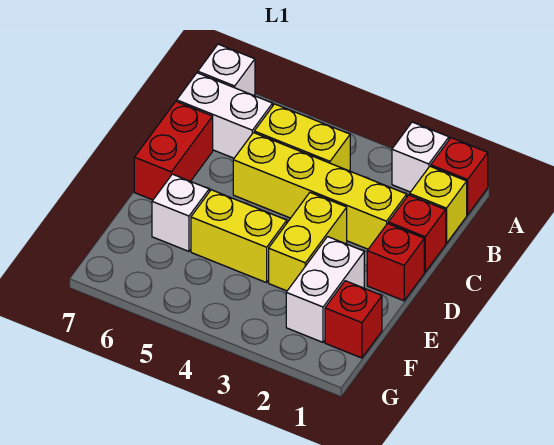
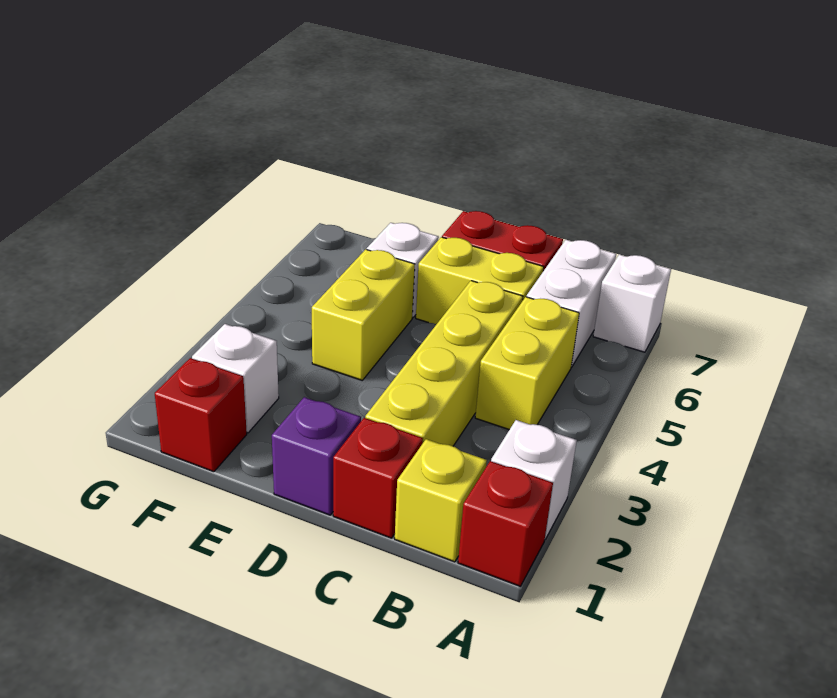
red 1x1 brick [367,224,424,301] -> purple 1x1 brick [272,397,361,515]
yellow 1x2 brick [269,193,347,291] -> yellow 1x2 brick moved to [416,237,544,324]
white 1x2 brick [286,237,364,342] -> white 1x1 brick [192,324,279,433]

